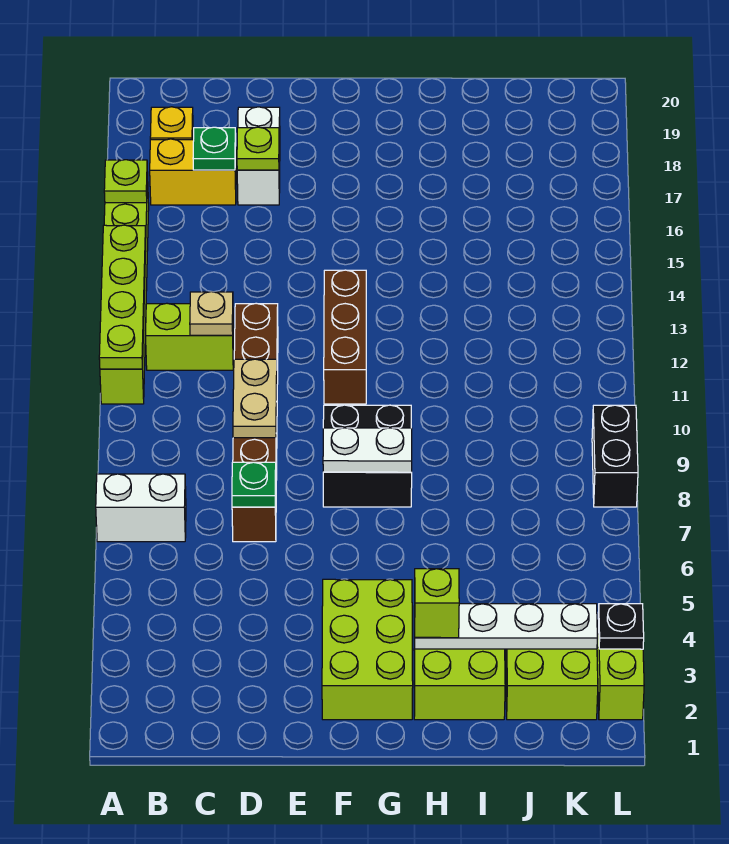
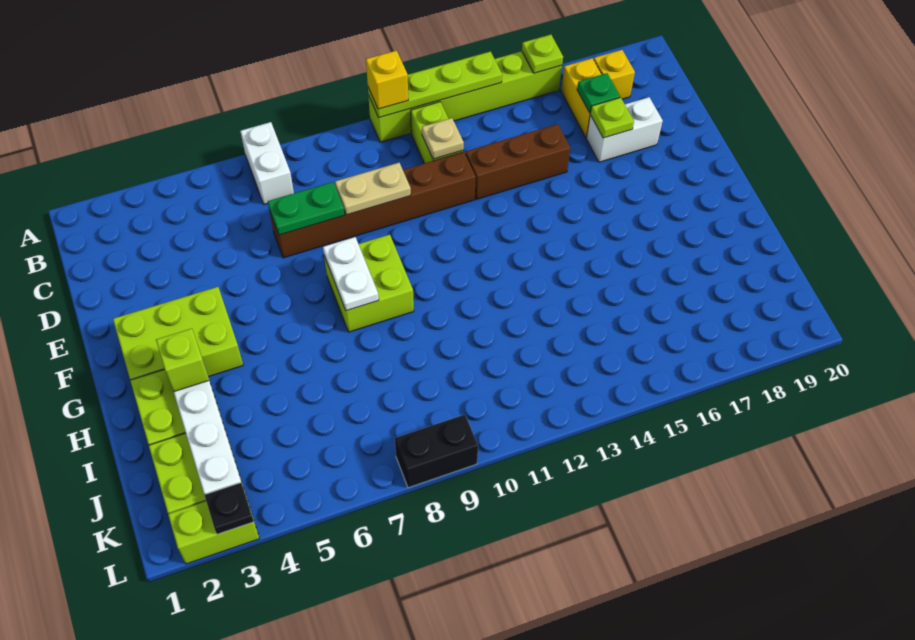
none -> yellow 1x1 brick [366,51,408,109]
green 1x1 plate [232,462,276,507] -> green 1x2 plate [268,182,345,235]
black 2x2 brick [323,405,412,507] -> lime 2x2 brick [324,235,414,332]
brown 1x3 brick [324,270,366,404] -> brown 1x3 brick moved to [465,124,571,199]

